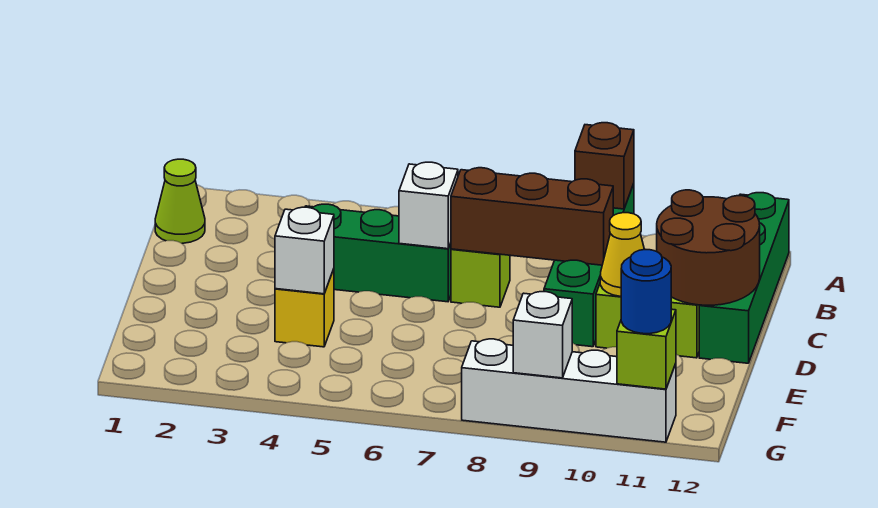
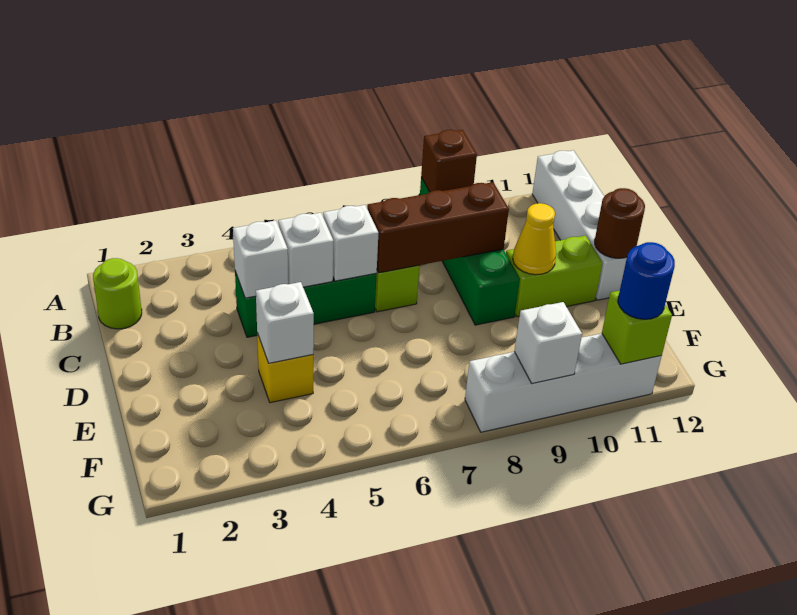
green 1x4 brick [699,193,789,363] -> white 1x4 brick [532,150,627,300]
lime 1x1 cone [155,159,205,243] -> lime 1x1 round brick [93,258,142,329]
none -> white 1x1 brick [233,221,288,298]
none -> white 1x1 brick [278,213,334,287]
brown 2x2 round brick [657,190,760,305] -> brown 1x1 round brick [595,188,645,258]

